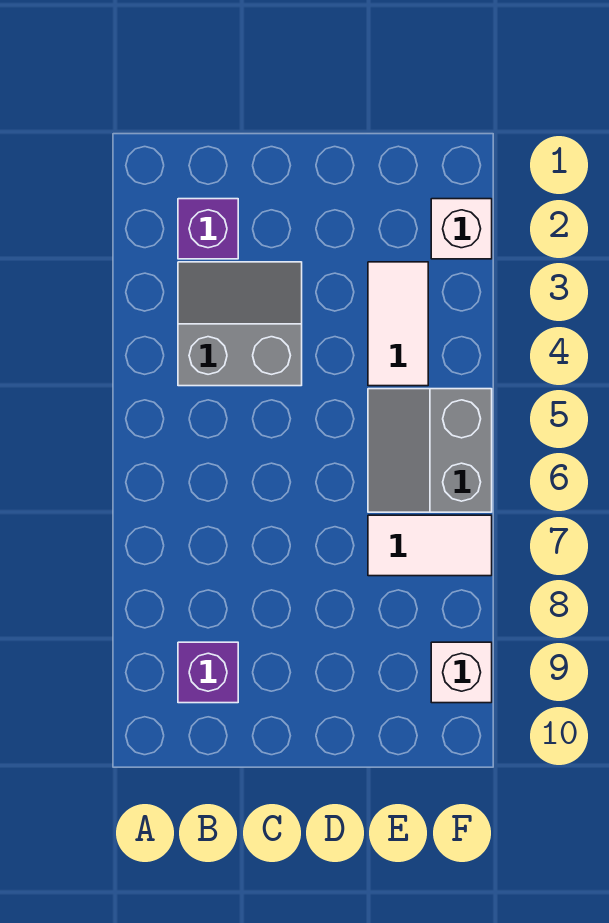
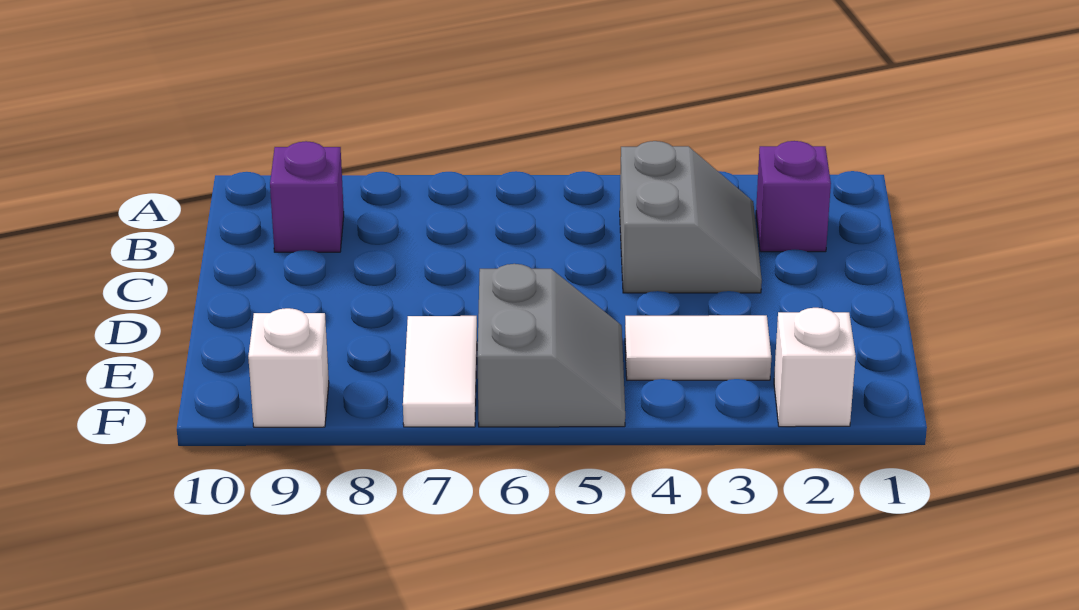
grey 2x2 slope [368,389,492,512] -> grey 2x2 slope turned to [477,264,625,427]

